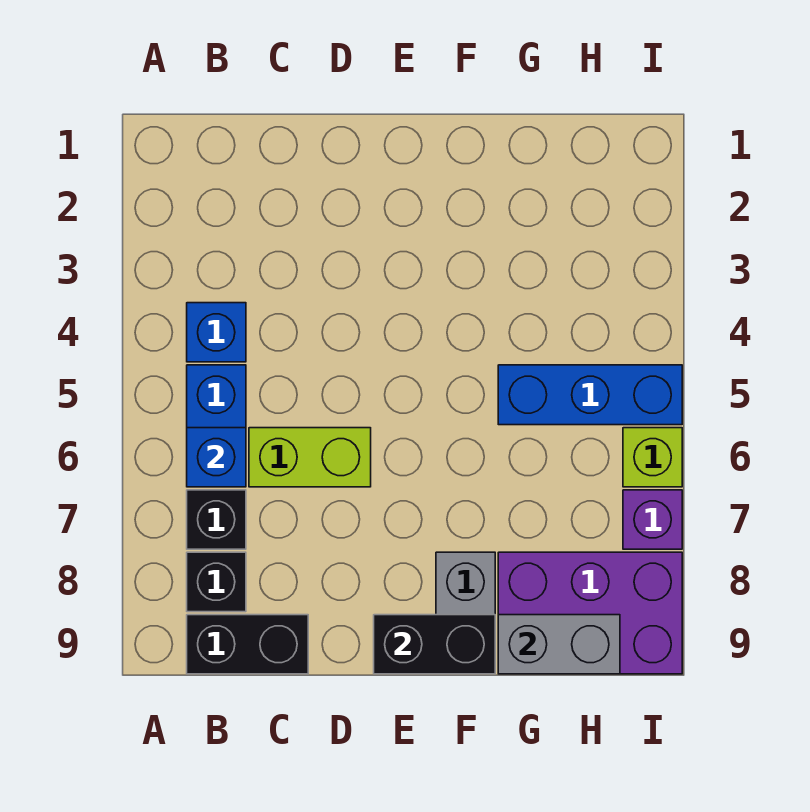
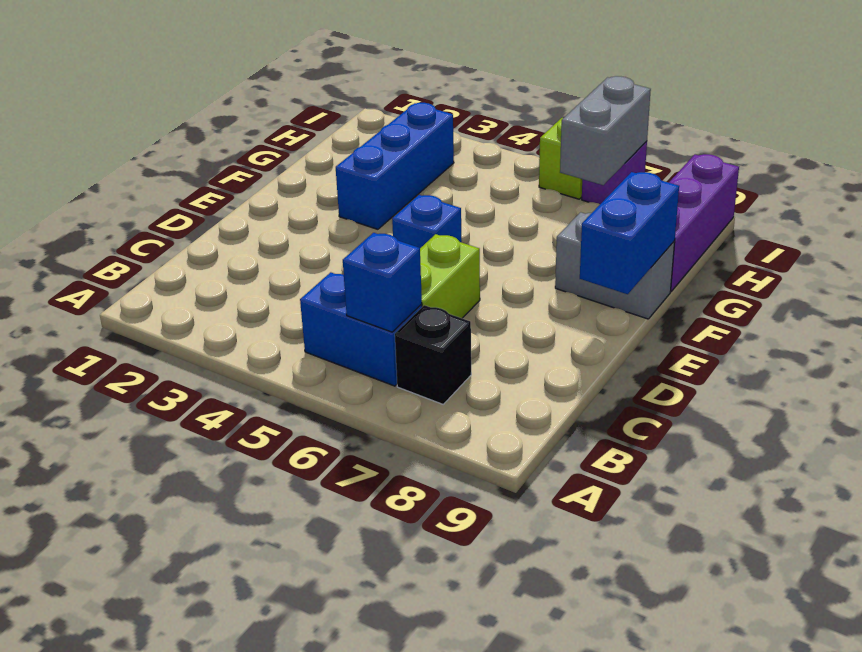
blue 1x1 brick [187,303,246,362] -> blue 1x1 brick moved to [392,195,462,248]
black 1x1 brick [187,552,246,612] -> none
black 1x2 brick [187,615,308,674] -> none
black 1x2 brick [374,615,495,674] -> blue 1x2 brick [580,172,679,294]
blue 1x3 brick [498,365,682,425] -> blue 1x3 brick moved to [336,103,454,229]
purple 2x3 brick [498,552,682,674] -> purple 1x3 brick [669,154,739,291]
grey 1x2 brick [498,615,620,674] -> grey 1x2 brick moved to [560,76,651,185]

